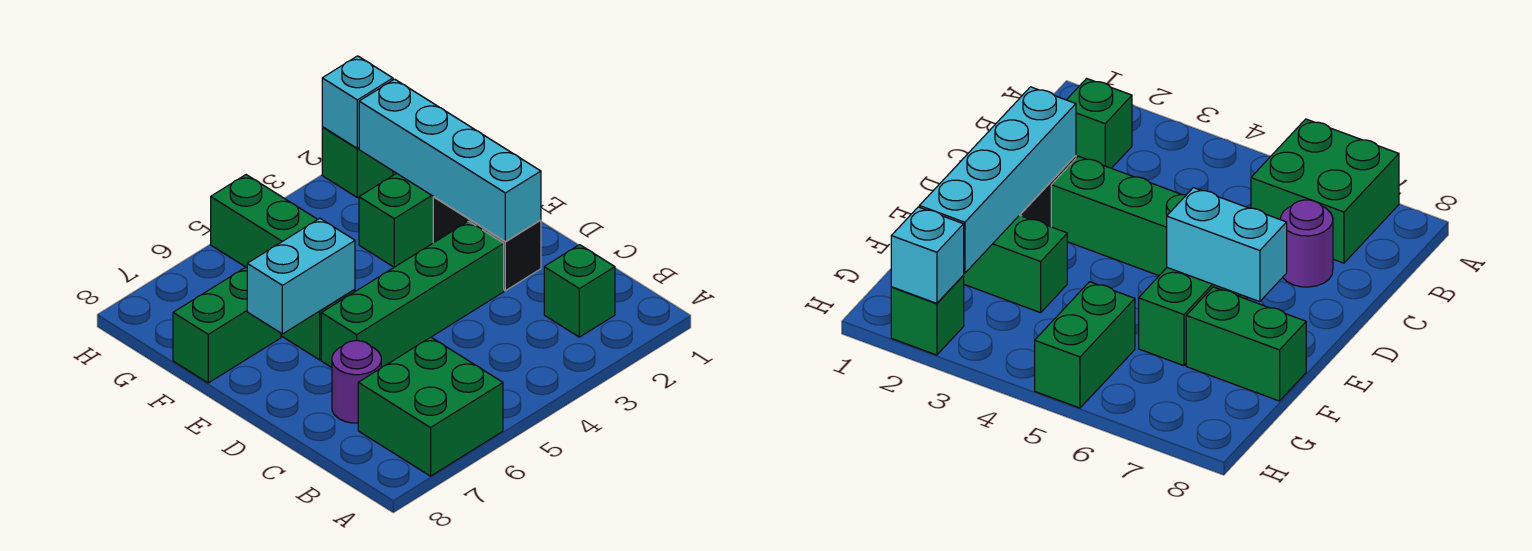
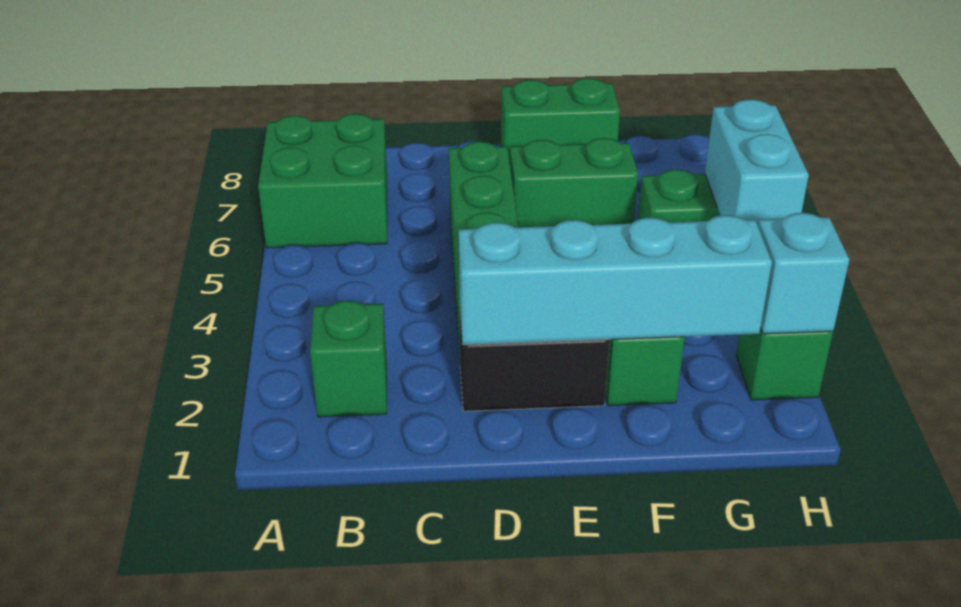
purple 1x1 round brick [332,341,381,423] -> none
cyan 1x2 brick [247,218,355,334] -> cyan 1x2 brick moved to [705,99,809,225]
green 1x2 brick [173,267,281,383] -> green 1x2 brick turned to [501,78,620,163]

